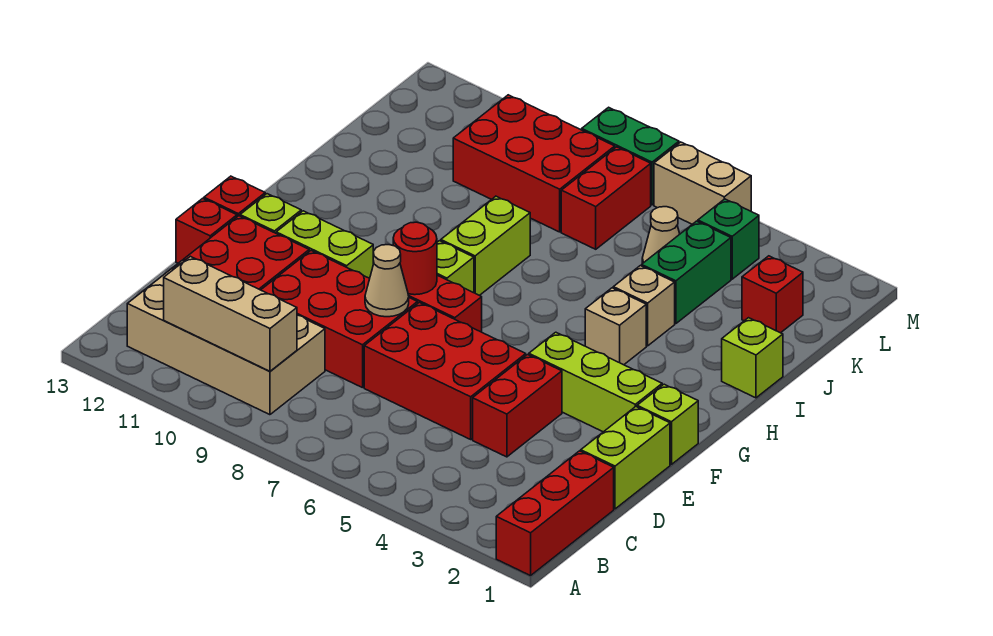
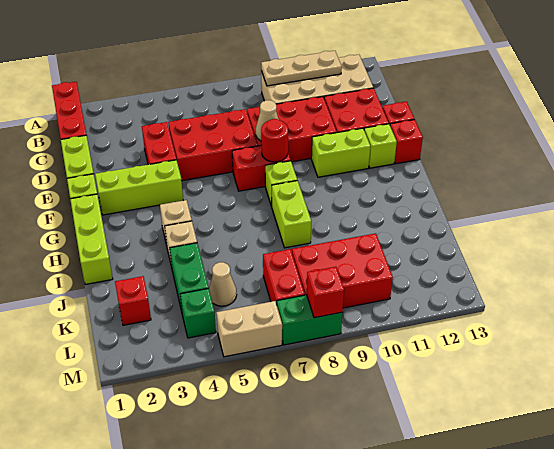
tan 1x3 brick [164,256,297,371] -> tan 1x3 plate [261,51,342,86]
lime 1x1 brick [722,318,783,398] -> lime 1x3 brick [70,194,113,284]
none -> red 1x1 brick [307,267,344,318]

